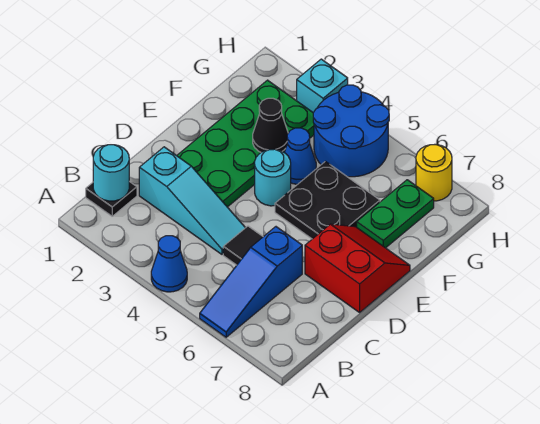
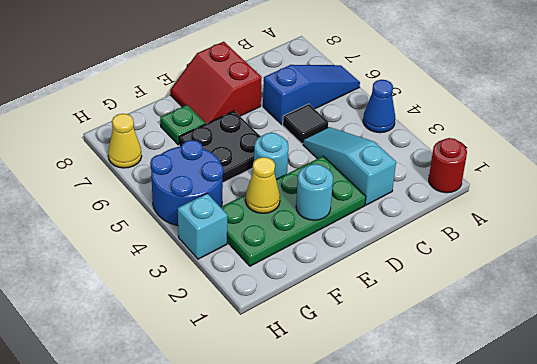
none -> red 1x1 round brick [429,138,467,193]
black 1x1 plate [86,181,137,216] -> none
cyan 1x1 round brick [93,145,129,201] -> cyan 1x1 round brick moved to [296,164,333,220]
black 1x1 cone [253,98,288,152] -> yellow 1x1 cone [245,157,280,213]
blue 1x1 cone [284,128,316,184] -> none
green 1x2 plate [357,180,434,248] -> green 1x1 plate [160,105,205,145]
yellow 1x1 round brick [416,144,452,201] -> yellow 1x1 cone [108,114,142,168]

